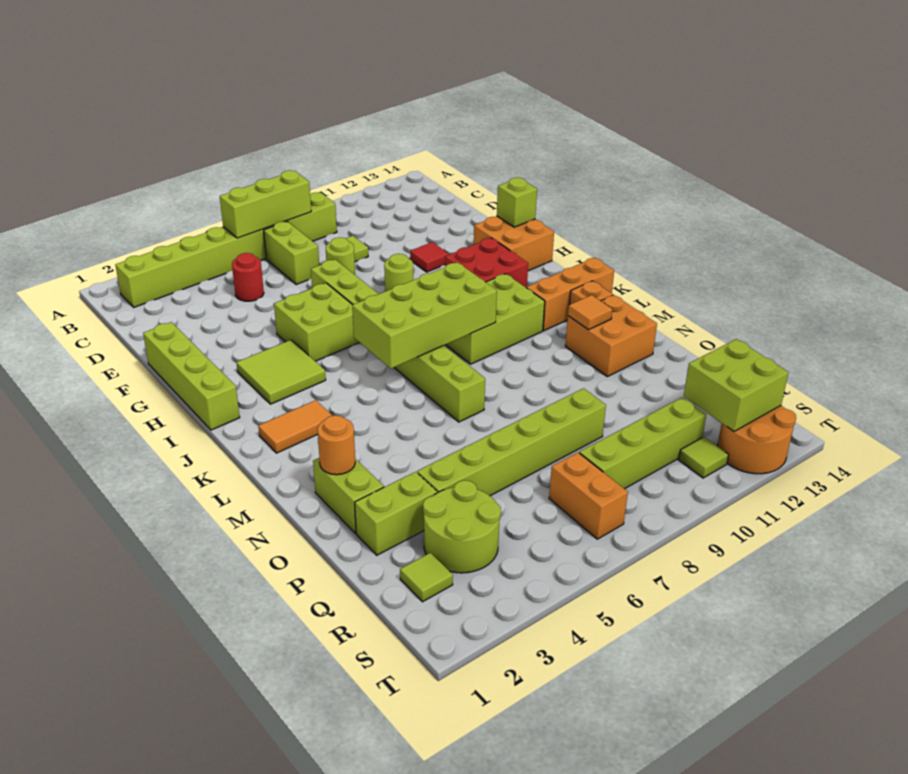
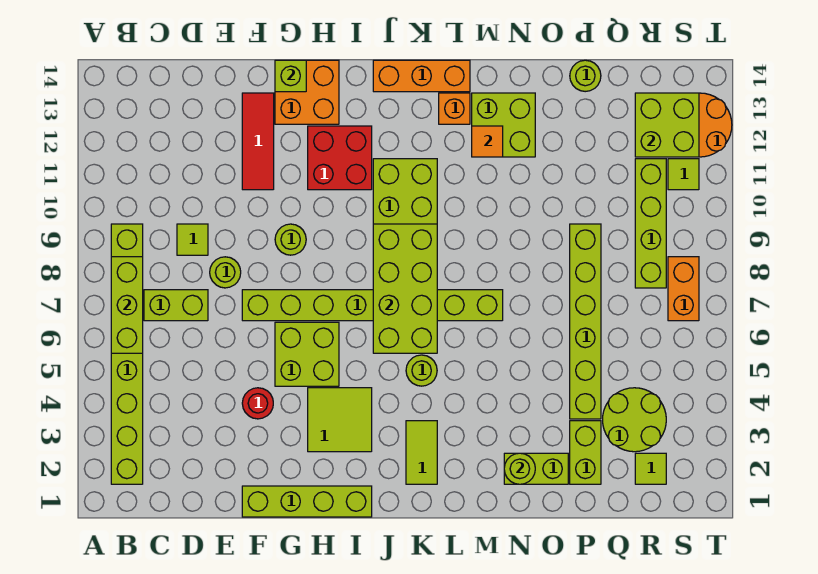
red 1x1 round brick [232,253,264,301] -> red 1x1 round brick moved to [242,388,273,419]
red 1x1 tile [410,242,449,272] -> red 1x3 tile [242,93,274,190]
orange 1x2 tile [258,400,332,453] -> lime 1x2 tile [406,421,437,484]
none -> lime 1x1 round brick [406,355,437,386]
orange 1x3 brick [527,258,614,331] -> orange 1x3 brick turned to [373,60,470,92]
orange 2x2 brick [565,295,657,377] -> lime 2x2 brick [472,93,535,157]
orange 1x1 round brick [317,415,355,475] -> lime 1x1 round brick [504,453,535,484]
none -> lime 1x1 round brick [570,60,601,92]
orange 1x2 brick [549,452,628,539] -> orange 1x2 brick turned to [668,257,699,321]

